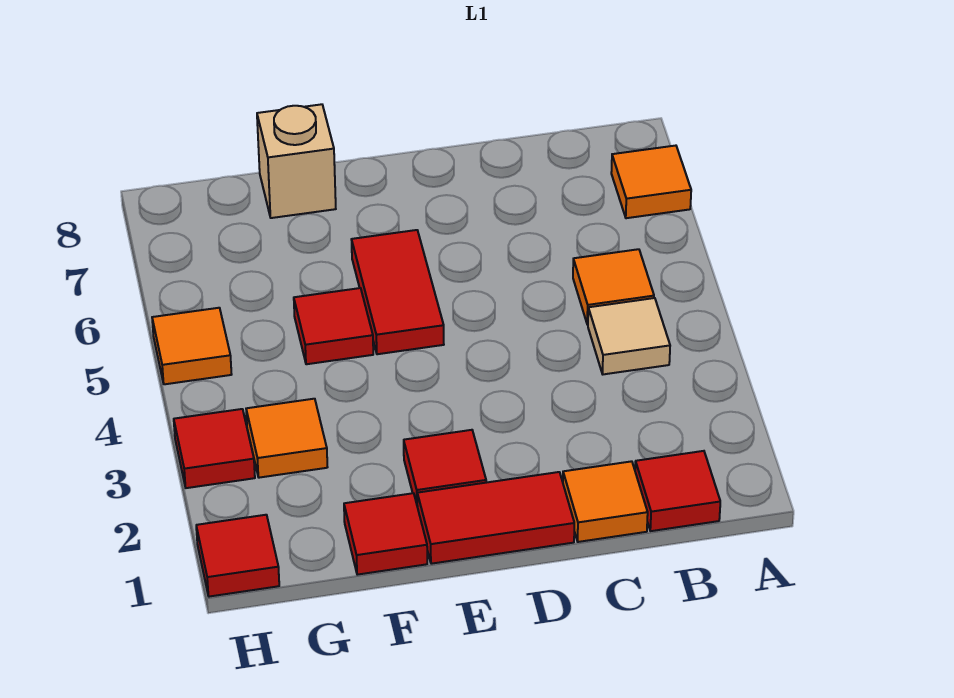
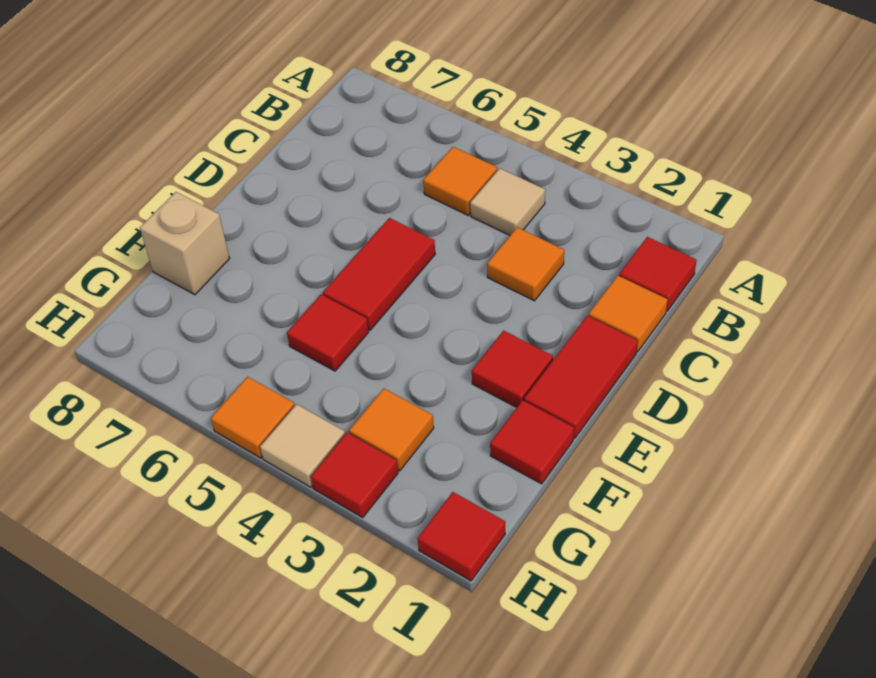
orange 1x1 tile [611,146,691,218] -> orange 1x1 tile moved to [487,227,564,301]
red 1x2 tile [351,230,444,354] -> red 1x2 tile turned to [323,218,435,330]
none -> tan 1x1 tile [260,404,345,487]

